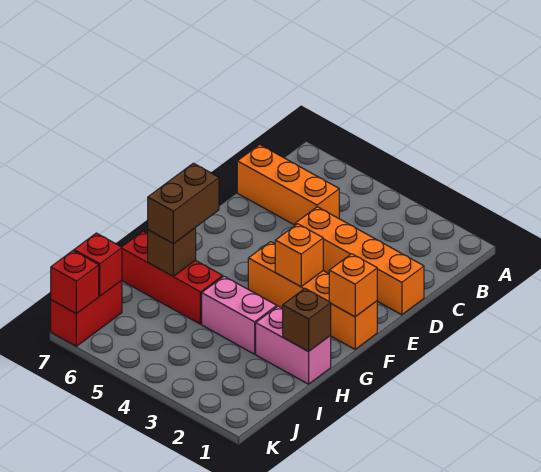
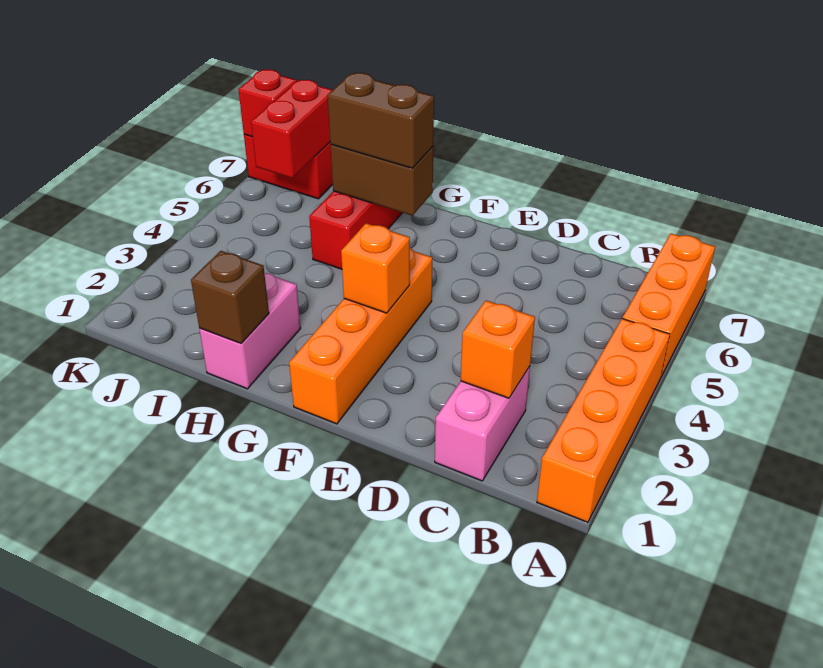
orange 1x3 brick [237,145,339,225] -> orange 1x3 brick moved to [622,234,715,377]
orange 1x4 brick [295,207,424,315] -> orange 1x4 brick moved to [537,319,670,522]
orange 1x1 brick [329,254,377,317] -> orange 1x1 brick moved to [461,300,535,398]
pink 1x2 brick [202,276,277,354] -> pink 1x2 brick moved to [435,366,530,481]
brown 1x1 brick [148,228,196,276] -> brown 1x2 brick [331,144,433,216]
red 1x1 brick [74,233,122,296] -> red 1x2 brick [251,80,332,178]

